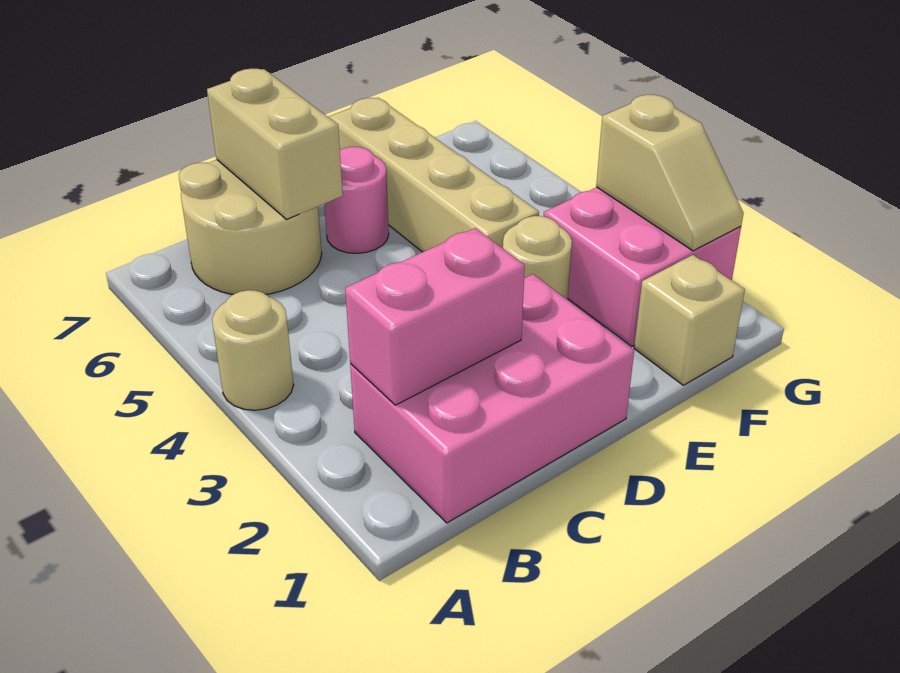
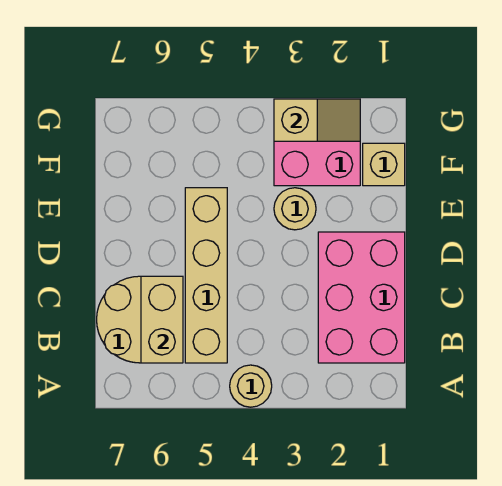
pink 1x2 brick [345,228,525,405] -> none
tan 1x2 brick [207,69,343,219] -> tan 1x2 brick turned to [141,276,183,363]
pink 1x1 round brick [324,147,389,253] -> none
tan 1x4 brick [329,98,539,252] -> tan 1x4 brick turned to [185,188,227,363]

